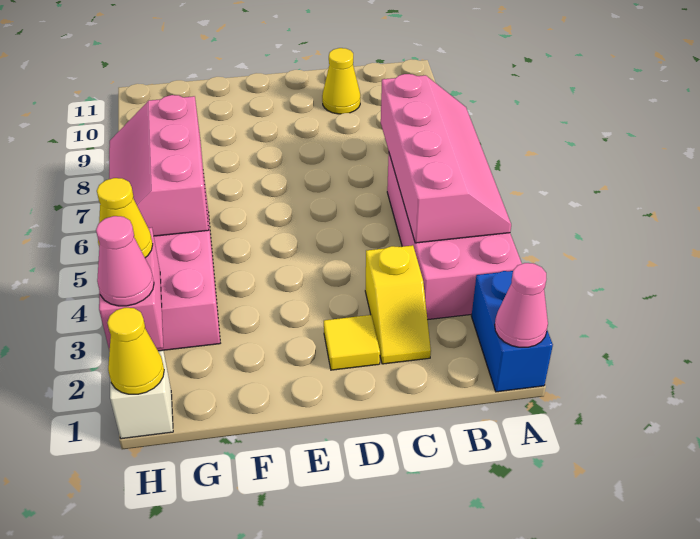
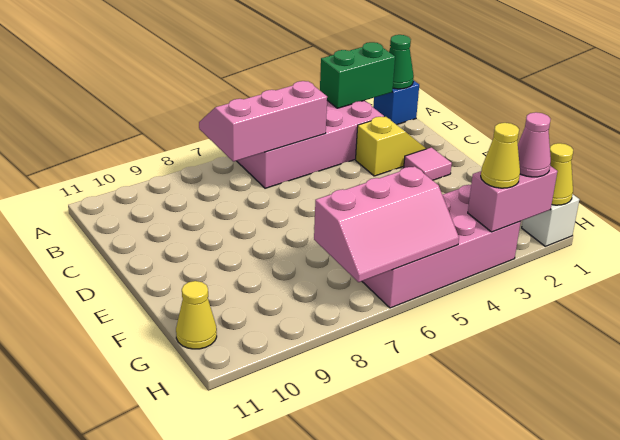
blue 1x2 brick [472,271,553,392] -> blue 1x1 brick [373,80,419,125]
pink 1x1 cone [495,263,548,347] -> green 1x1 cone [389,35,414,89]
none -> green 1x2 brick [320,42,395,108]
pink 2x4 slope [381,74,511,243] -> pink 2x3 slope [199,81,327,162]
yellow 1x1 cone [322,48,360,114] -> yellow 1x1 cone moved to [176,281,217,349]
yellow 1x1 tile [324,315,380,370] -> pink 1x1 tile [404,147,452,180]

